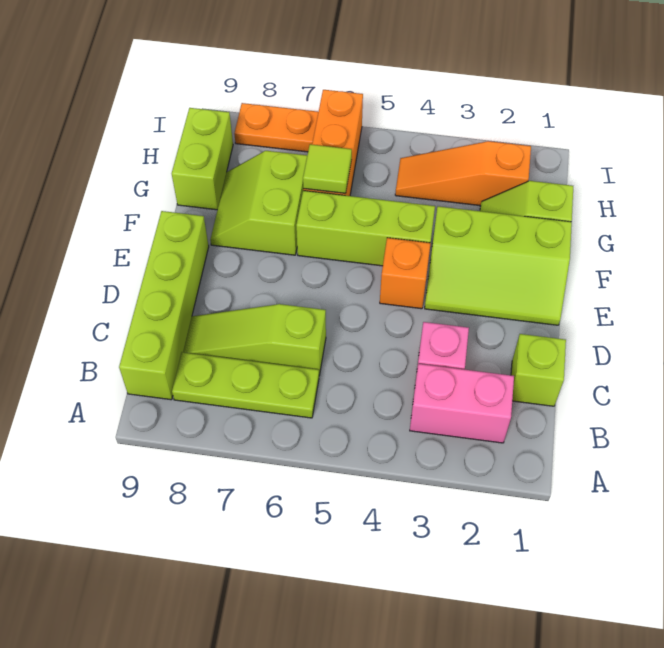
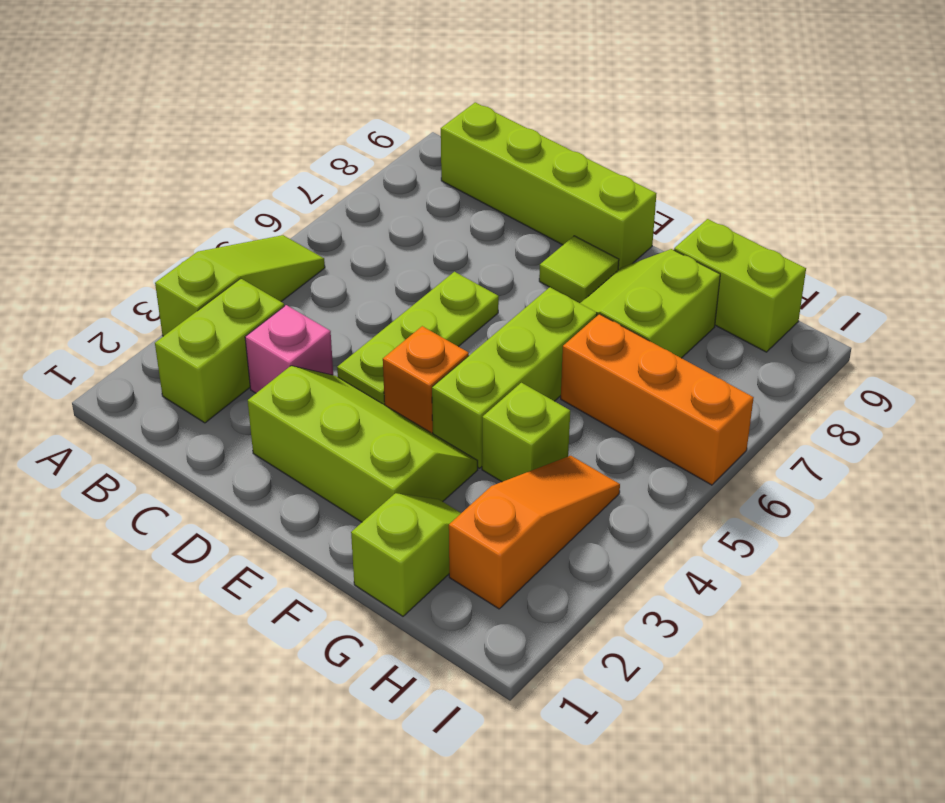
pink 1x2 brick [410,364,514,443] -> lime 1x2 brick [155,278,284,423]
lime 1x3 plate [172,352,319,418] -> lime 1x3 plate moved to [337,272,499,405]
lime 1x1 brick [511,334,566,406] -> lime 1x1 brick moved to [482,383,570,482]
lime 1x3 slope [183,304,326,375] -> lime 1x3 slope moved to [155,235,325,336]
lime 2x3 slope [425,206,572,325] -> lime 2x3 slope turned to [248,366,478,522]
lime 2x2 slope [210,151,307,255] -> lime 2x2 slope turned to [580,249,720,358]
lime 1x1 tile [303,144,352,193] -> lime 1x1 tile moved to [539,236,619,303]
orange 1x2 plate [234,103,318,152] -> none

